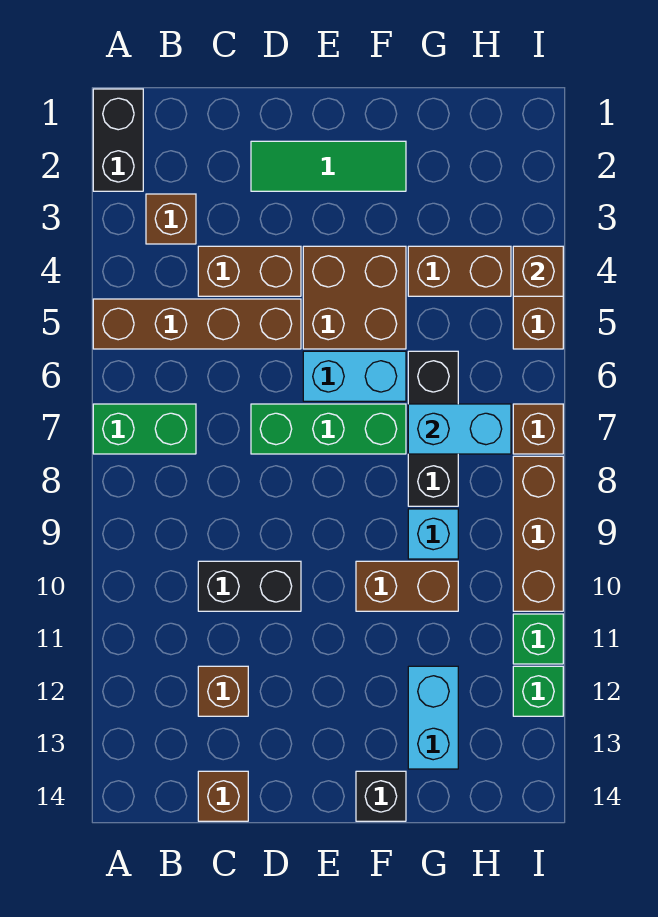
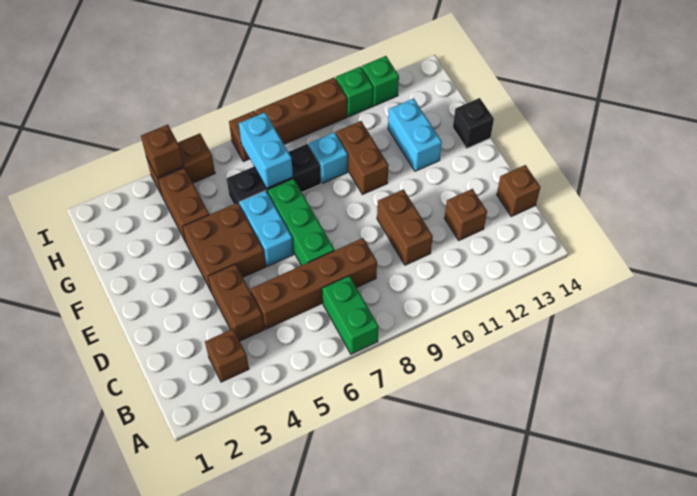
black 1x2 brick [93,89,143,191] -> none
brown 1x4 brick [93,299,301,349] -> brown 1x4 brick turned to [251,238,377,329]
black 1x2 brick [198,561,301,611] -> brown 1x2 brick [377,189,433,265]
green 1x3 tile [251,141,406,191] -> none
cyan 1x2 brick [408,666,458,769] -> cyan 1x2 brick turned to [388,98,442,171]

